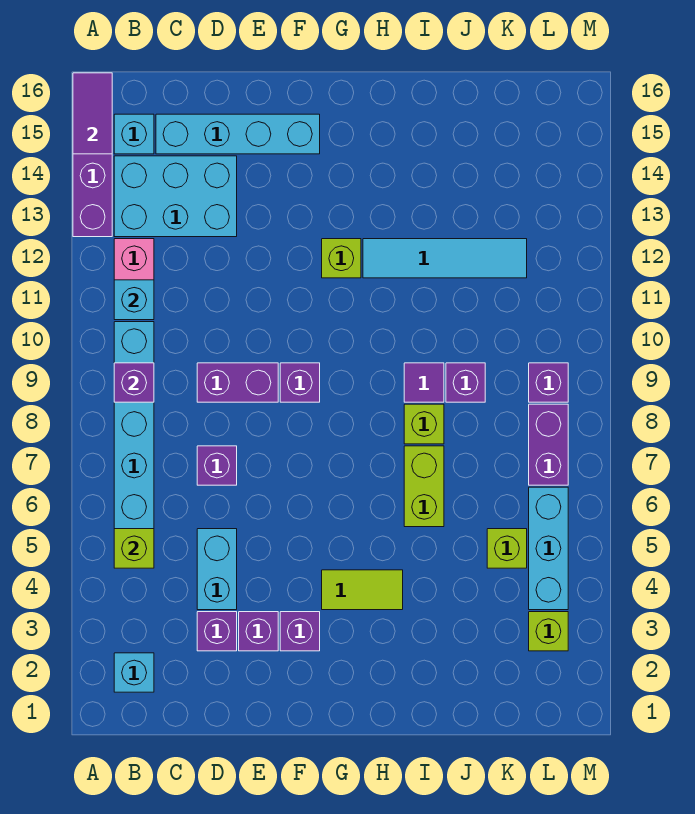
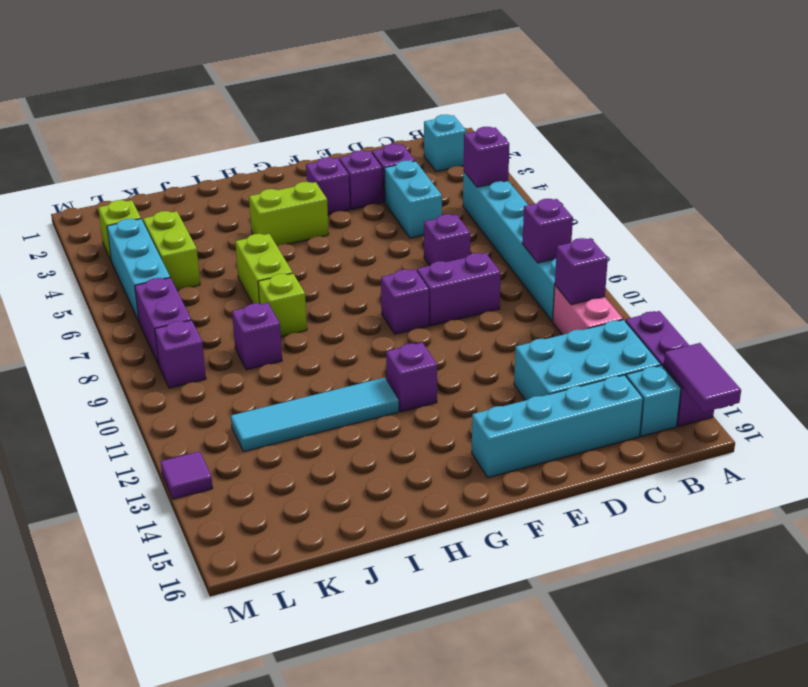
lime 1x1 brick [114,529,154,568] -> purple 1x1 brick [464,127,509,187]
cyan 1x1 brick [114,280,154,320] -> purple 1x1 brick [555,238,608,305]
lime 1x2 tile [322,570,403,610] -> lime 1x2 brick [249,182,329,246]
lime 1x1 brick [322,239,361,278] -> purple 1x1 brick [386,343,437,412]
purple 1x1 tile [404,363,444,402] -> purple 1x1 tile moved to [160,451,213,499]
lime 1x1 brick [487,529,527,568] -> lime 1x2 brick [143,211,200,290]

